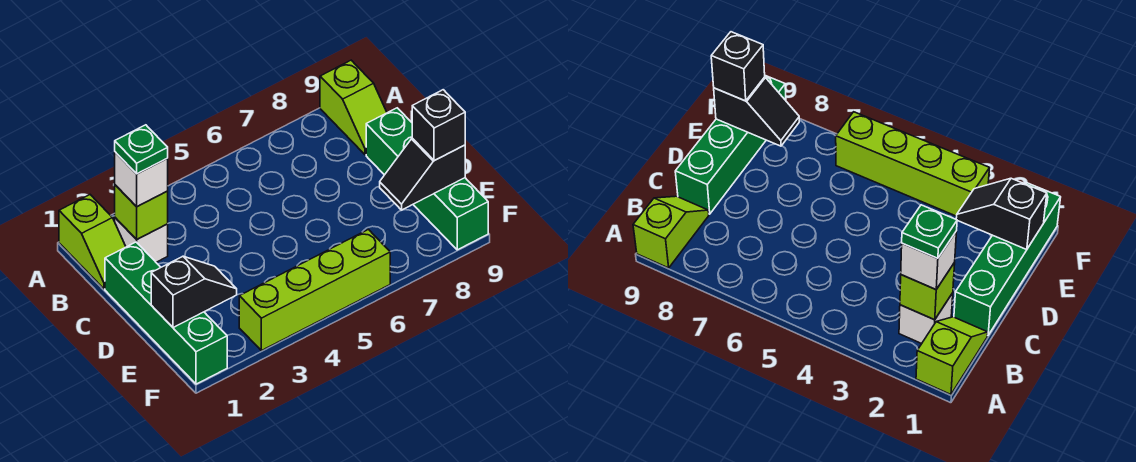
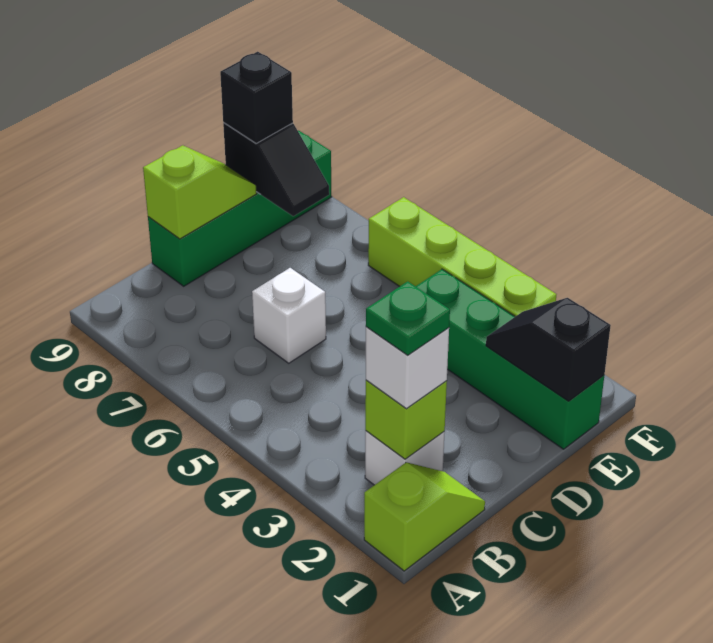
lime 1x2 slope [320,60,387,155] -> lime 1x2 slope moved to [143,145,257,239]
green 1x4 brick [105,242,227,384] -> green 1x4 brick turned to [416,269,604,449]
none -> white 1x1 brick [252,268,326,363]

